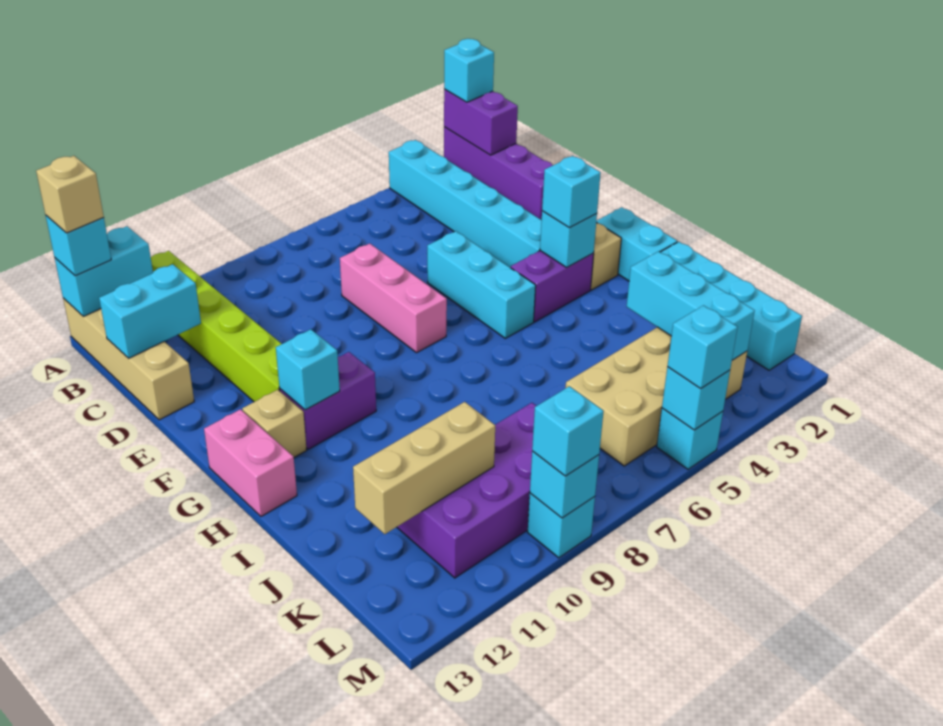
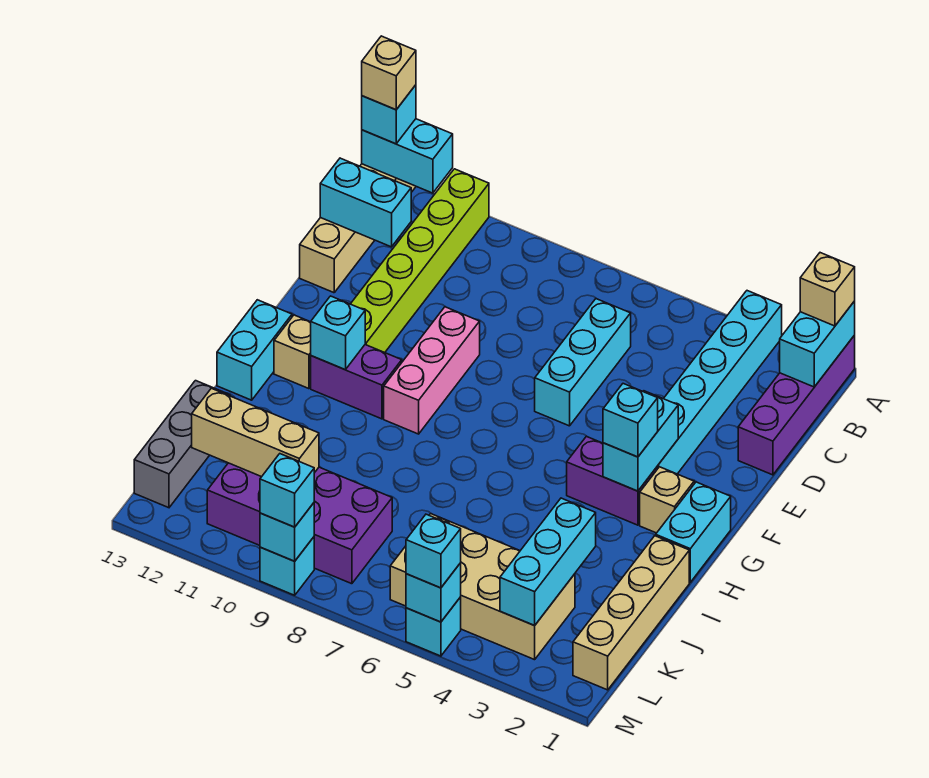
purple 1x2 brick [444,89,518,155] -> cyan 1x2 brick [780,301,855,387]
cyan 1x1 brick [444,39,494,102] -> tan 1x1 brick [800,253,855,326]
pink 1x3 brick [340,244,447,353] -> pink 1x3 brick moved to [384,307,480,434]
cyan 1x3 brick [427,231,536,338] -> cyan 1x3 brick moved to [535,299,631,426]
cyan 1x1 brick [540,211,597,267] -> cyan 1x2 brick [603,391,678,491]
pink 1x2 brick [204,409,297,516] -> cyan 1x2 brick [217,300,292,400]
cyan 1x4 brick [660,242,802,370] -> tan 1x4 brick [573,536,689,690]
none -> grey 1x3 brick [134,381,230,508]

